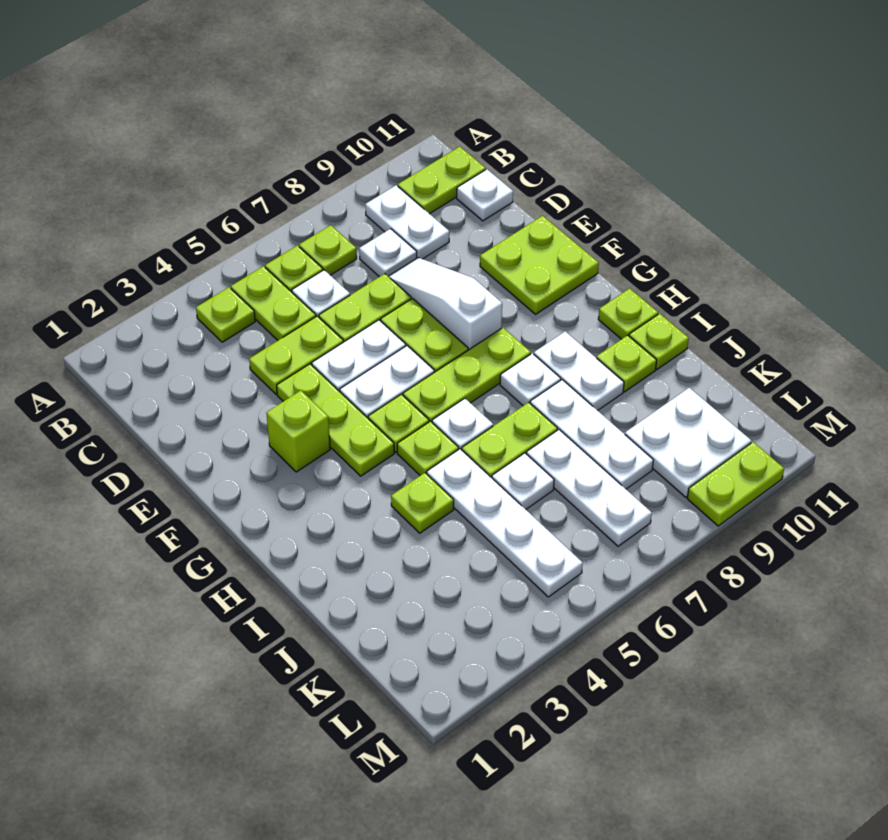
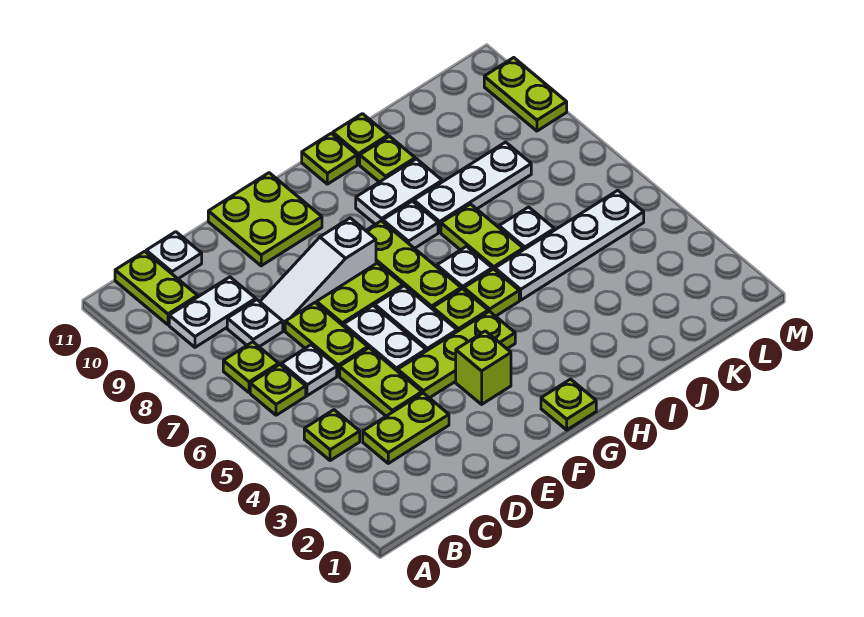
lime 1x2 plate [231,266,316,340] -> lime 1x2 plate moved to [363,393,449,463]
lime 1x1 plate [391,473,454,533] -> lime 1x1 plate moved to [541,379,596,430]
white 1x3 plate [526,430,652,546] -> none
white 2x2 plate [625,388,751,497] -> none

